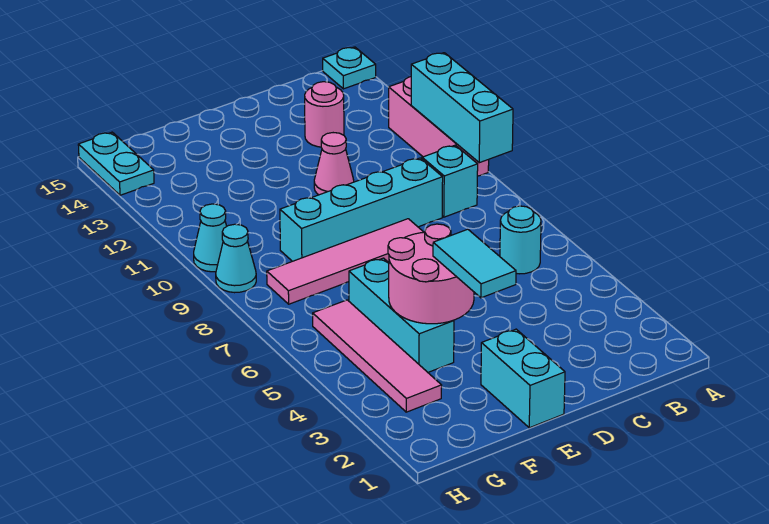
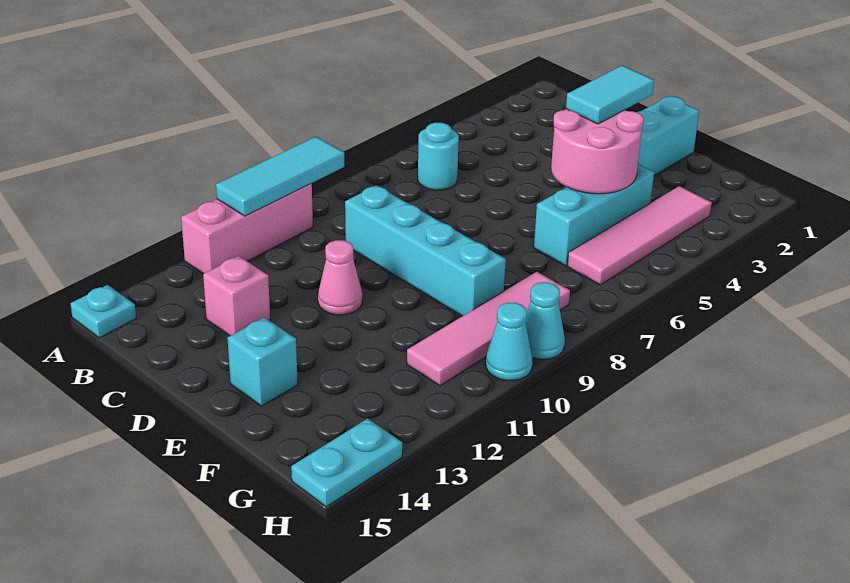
cyan 1x3 brick [411,53,513,163] -> cyan 1x3 tile [216,137,344,216]
cyan 1x1 brick [422,145,478,217] -> cyan 1x1 brick moved to [227,317,298,406]
pink 1x1 round brick [305,82,344,147] -> pink 1x1 brick [203,256,270,336]
pink 1x4 tile [267,219,424,304] -> pink 1x4 tile turned to [407,272,570,386]

